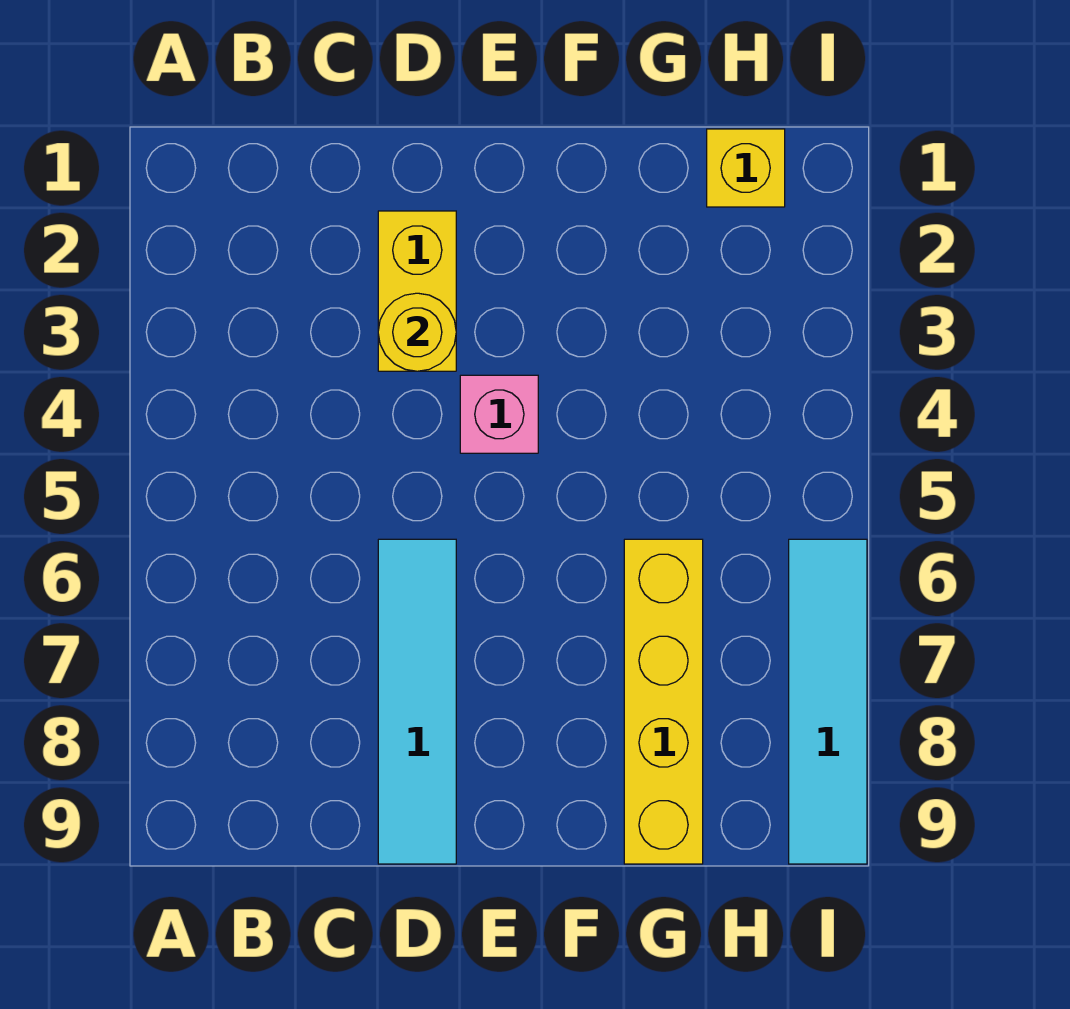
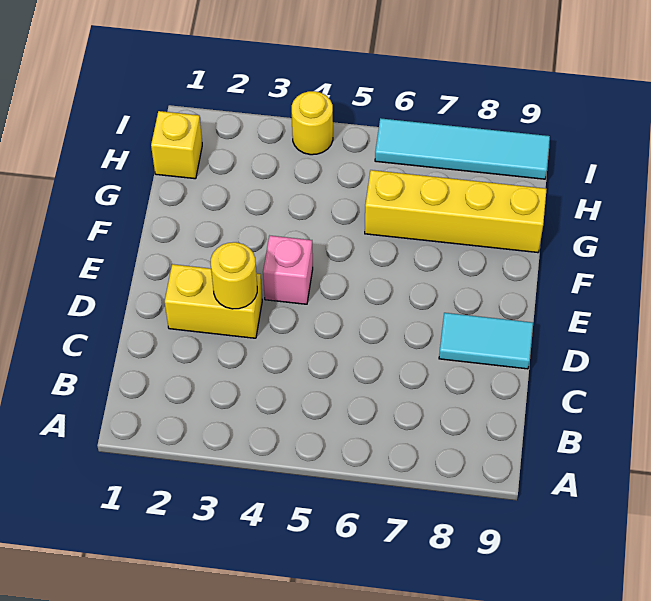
cyan 1x4 tile [378,539,456,864] -> cyan 1x2 tile [439,313,533,369]
none -> yellow 1x1 round brick [292,91,333,155]

